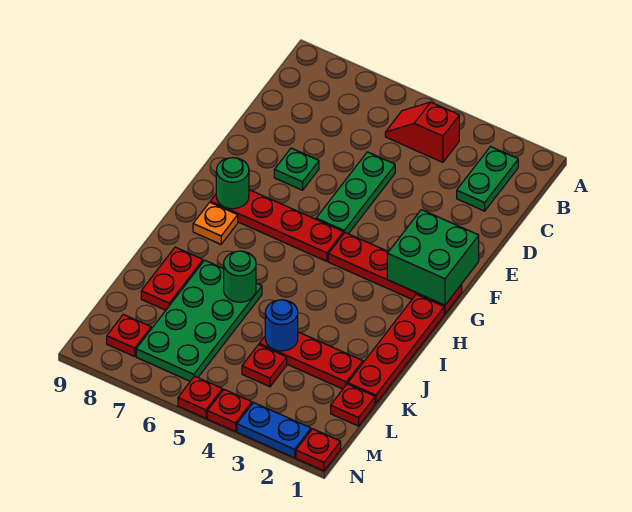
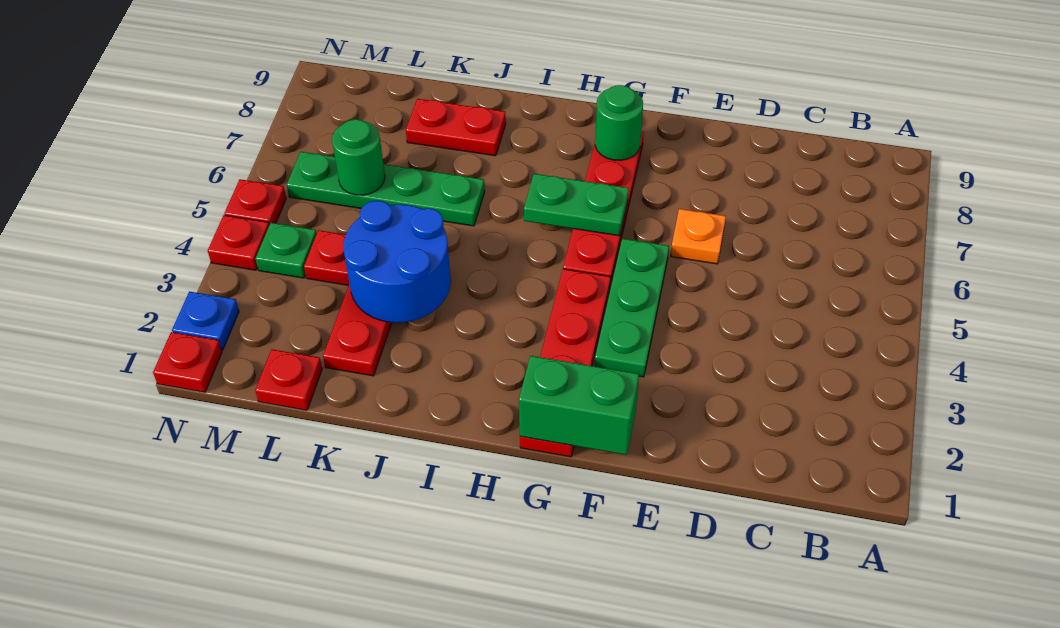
green 1x2 plate [457,147,518,211] -> green 1x2 plate moved to [524,174,629,236]
red 1x2 slope [385,102,459,162] -> none
green 1x3 plate [316,152,395,234] -> green 1x3 plate turned to [594,239,669,377]
green 1x1 plate [274,148,319,190] -> green 1x1 plate moved to [256,223,317,278]
green 2x2 brick [387,210,479,305] -> green 1x2 brick [519,356,639,455]
red 1x4 plate [348,294,444,404] -> none
orange 1x1 plate [193,202,238,244] -> orange 1x1 plate moved to [671,209,726,264]
green 2x4 plate [136,260,262,381] -> green 1x4 plate [287,152,485,226]
green 1x1 round brick [224,251,256,302] -> green 1x1 round brick moved to [332,119,385,195]
blue 1x1 round brick [265,300,298,351] -> blue 2x2 round brick [343,201,451,323]
red 1x1 plate [107,314,151,356] -> none
blue 1x2 plate [237,403,311,458] -> blue 1x1 plate [172,291,239,350]

